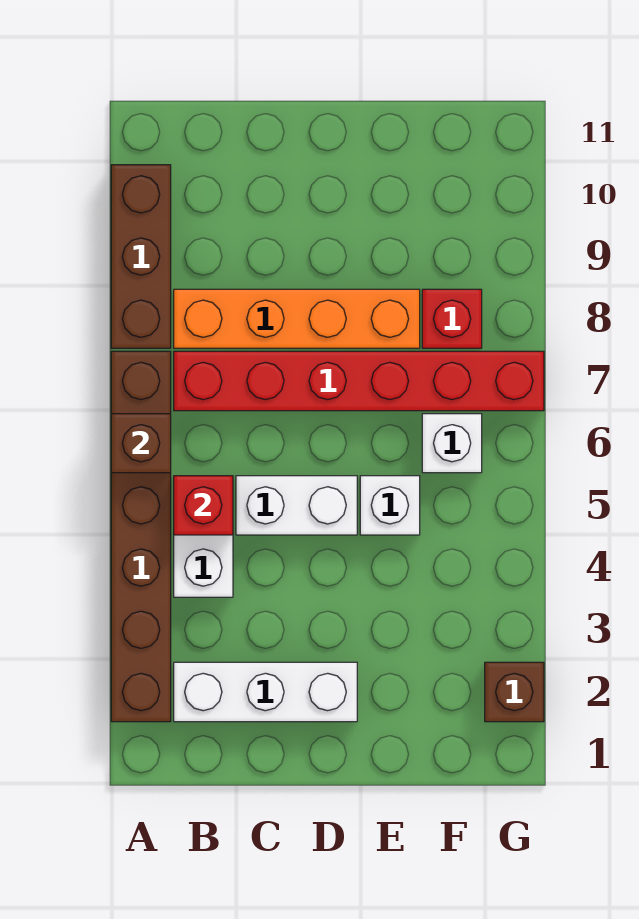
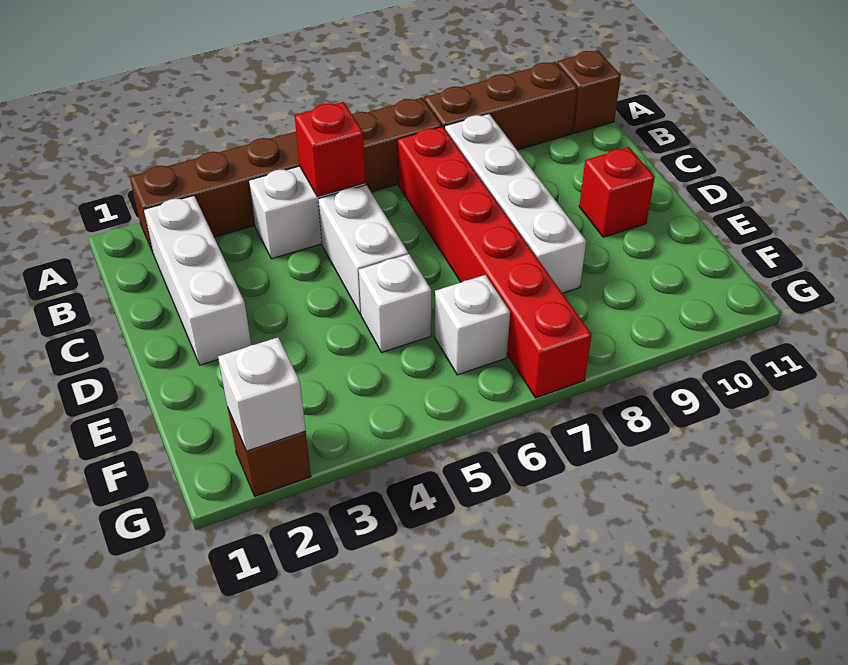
brown 1x1 brick [111,414,171,473] -> brown 1x1 brick moved to [557,50,621,133]
orange 1x4 brick [174,289,420,348] -> white 1x4 brick [445,114,586,293]
red 1x1 brick [422,289,482,348] -> red 1x1 brick moved to [579,147,655,237]
none -> white 1x1 brick [218,337,306,451]

